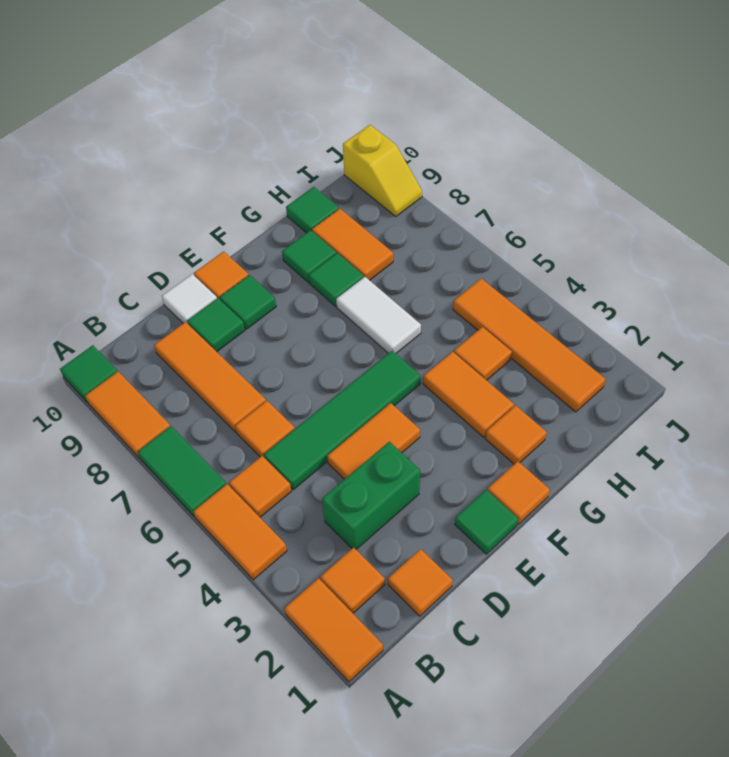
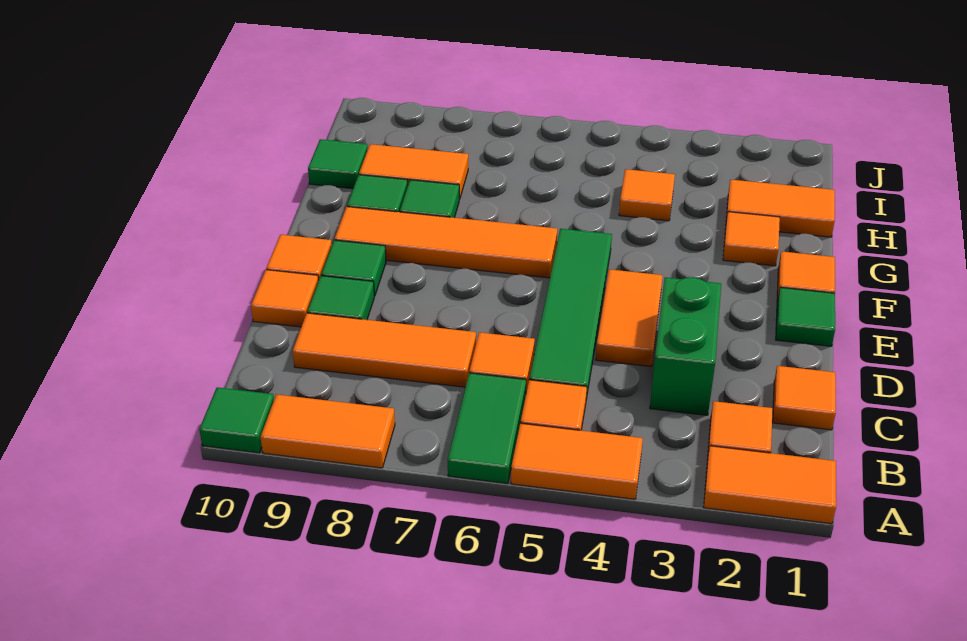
green 1x2 tile [138,426,226,517] -> green 1x2 tile turned to [448,373,526,484]
white 1x1 tile [162,274,217,324] -> orange 1x1 tile [251,270,318,327]
orange 1x2 tile [423,352,514,437] -> orange 1x2 tile moved to [726,180,835,237]
white 1x2 tile [336,277,421,353] -> none
orange 1x4 tile [453,278,606,412] -> orange 1x4 tile moved to [334,207,557,278]
yellow 1x2 slope [343,125,422,216] -> none

